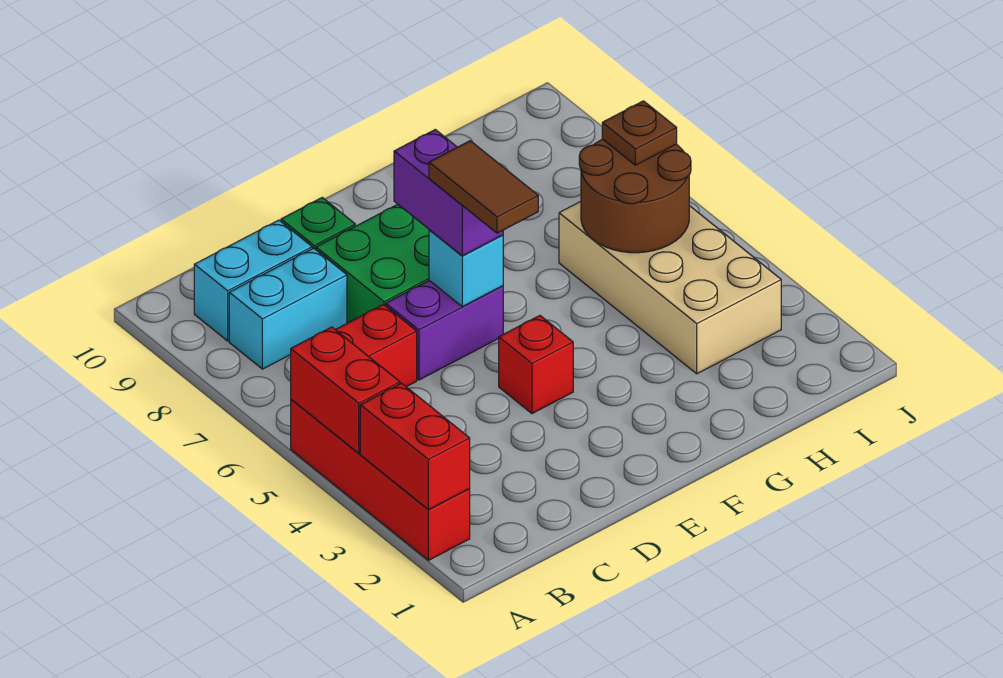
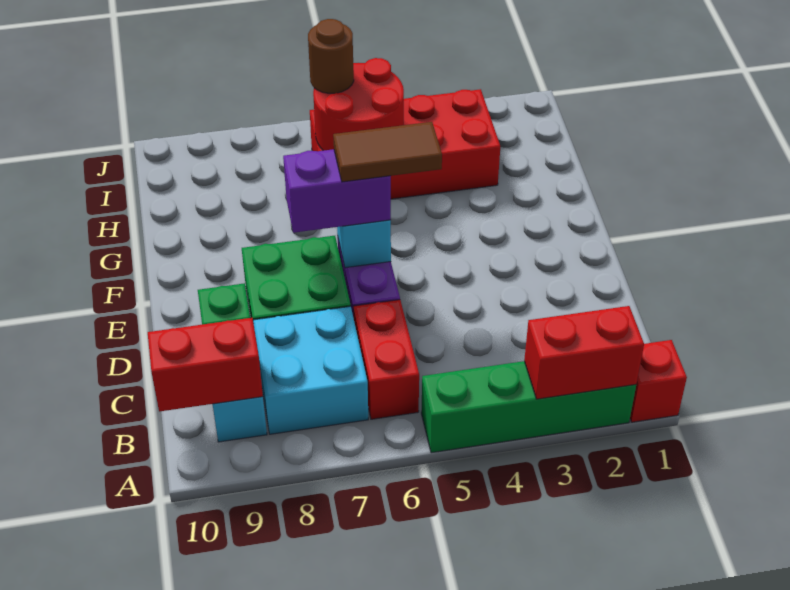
red 1x4 brick [291,399,470,560] -> green 1x4 brick [421,361,636,453]
red 1x2 brick [291,327,400,453] -> red 1x2 brick moved to [148,318,263,412]
cyan 1x2 brick [229,248,347,369] -> cyan 2x2 brick [253,306,368,434]
red 1x1 brick [499,316,573,414] -> red 1x1 brick moved to [630,340,687,422]
tan 2x4 brick [559,201,781,374] -> red 2x4 brick [310,89,500,199]
brown 2x2 round brick [579,139,691,253] -> red 2x2 round brick [313,58,404,151]
brown 1x1 plate [602,101,677,165] -> brown 1x1 round brick [308,19,354,93]

